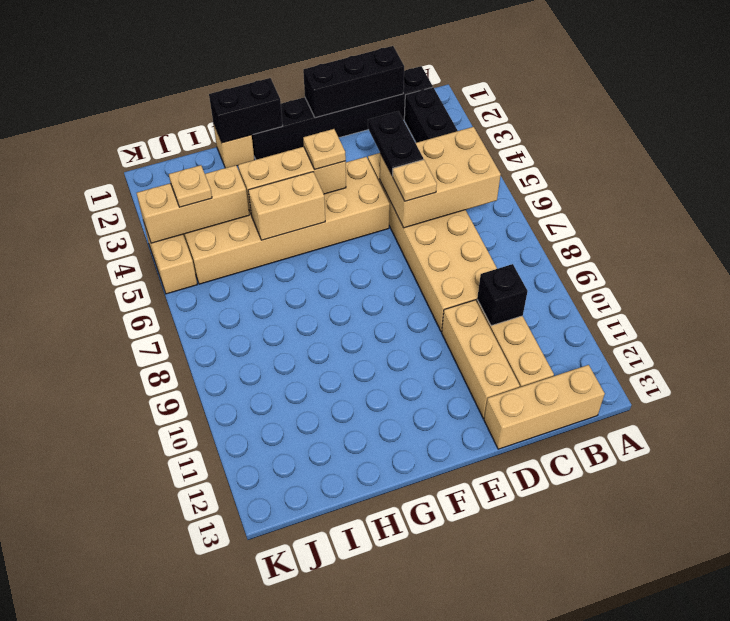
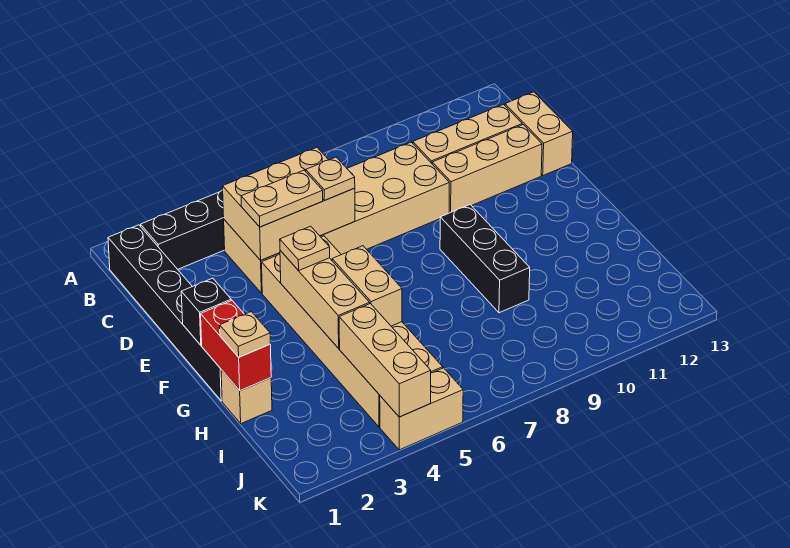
tan 2x3 brick [380,127,501,228] -> tan 2x3 brick turned to [223,148,355,260]
tan 1x3 brick [484,365,605,449] -> tan 1x2 brick [505,92,573,175]
black 1x3 brick [303,46,404,118] -> black 1x3 brick moved to [440,205,530,313]
black 1x1 brick [477,264,528,326] -> black 1x1 brick moved to [181,278,231,345]
black 1x2 plate [368,111,423,176] -> tan 1x2 plate [241,170,323,227]
black 1x2 brick [209,78,283,143] -> red 1x2 brick [201,300,271,391]
tan 1x1 plate [169,165,212,207] -> tan 1x1 plate moved to [220,312,270,357]

